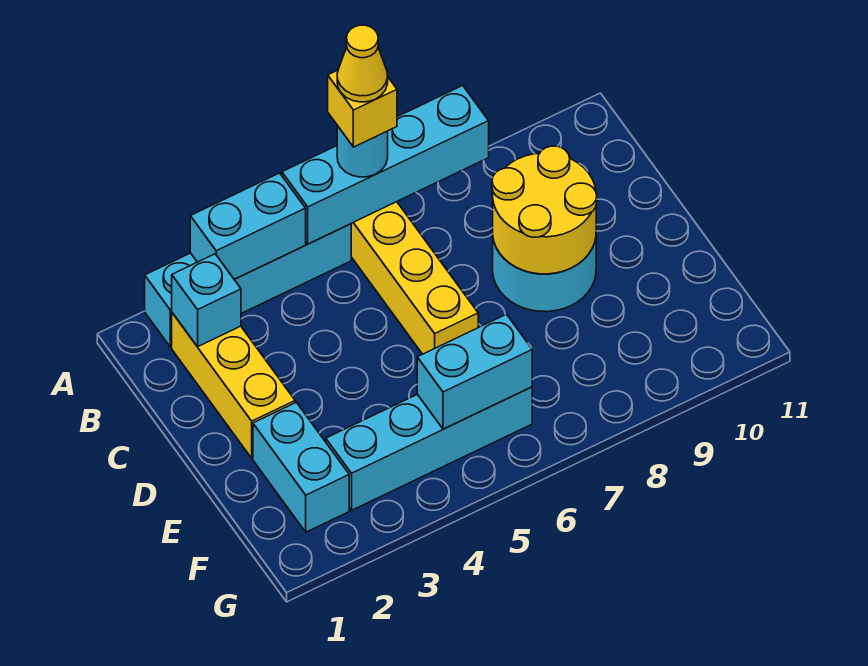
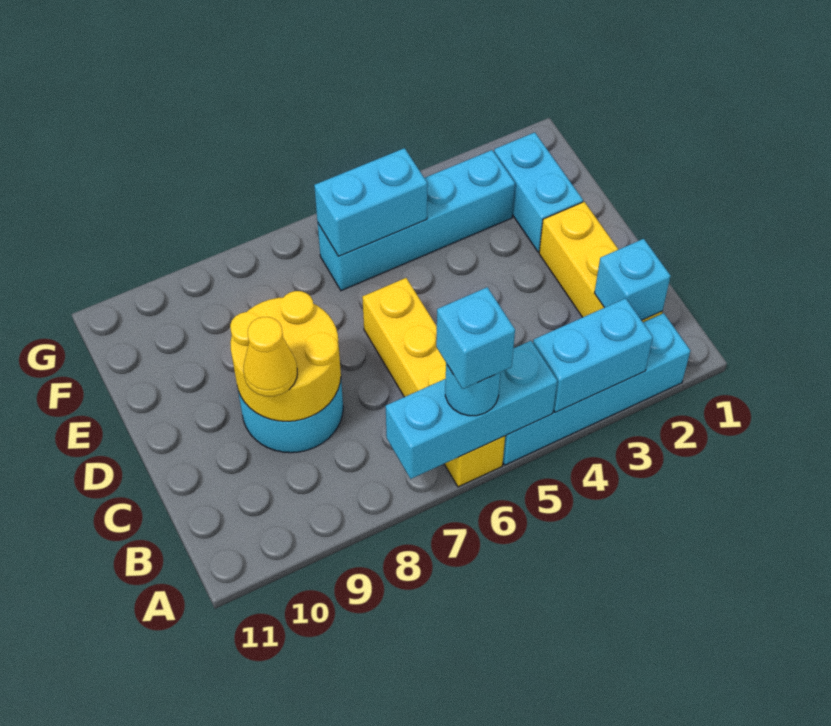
cyan 1x4 brick [282,86,489,244] -> cyan 1x3 brick [386,341,557,479]
yellow 1x1 brick [328,70,397,147] -> cyan 1x1 brick [436,287,515,389]
yellow 1x1 cone [337,25,388,102] -> yellow 1x1 cone moved to [243,317,297,396]

